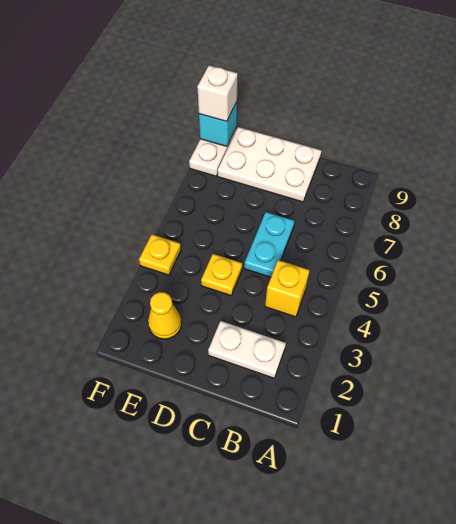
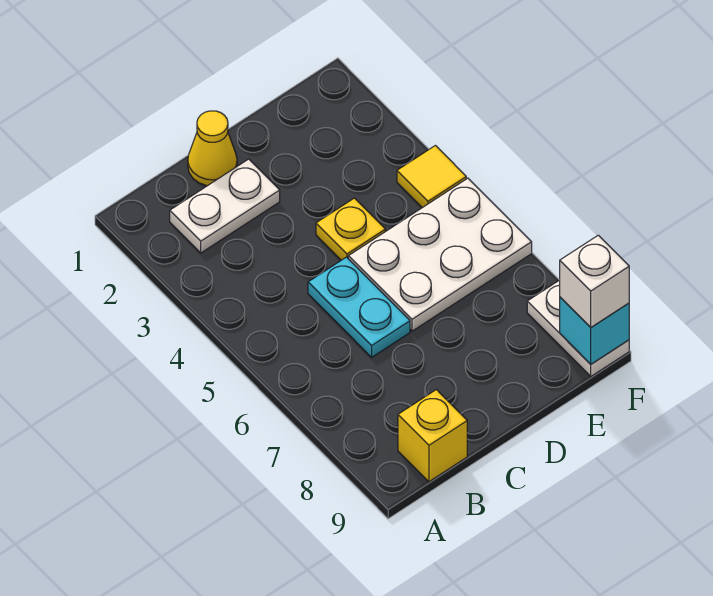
yellow 1x1 brick [265,260,310,317] -> yellow 1x1 brick moved to [398,390,467,482]
white 2x3 plate [218,127,322,202] -> white 2x3 plate moved to [348,178,532,331]
yellow 1x1 cone [148,292,182,339] -> yellow 1x1 cone moved to [188,111,237,186]
yellow 1x1 plate [139,234,181,275] -> yellow 1x1 tile [397,146,466,208]

